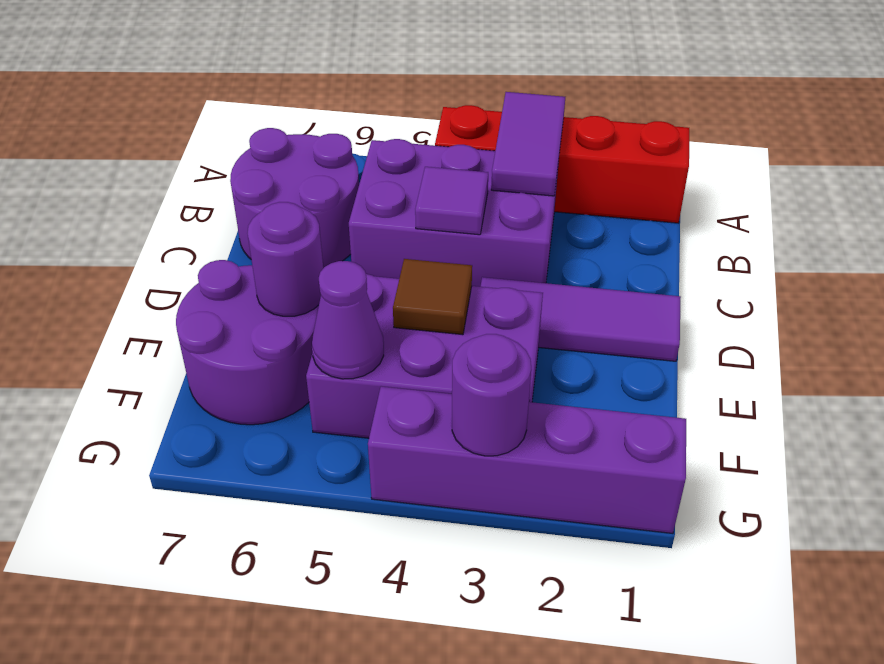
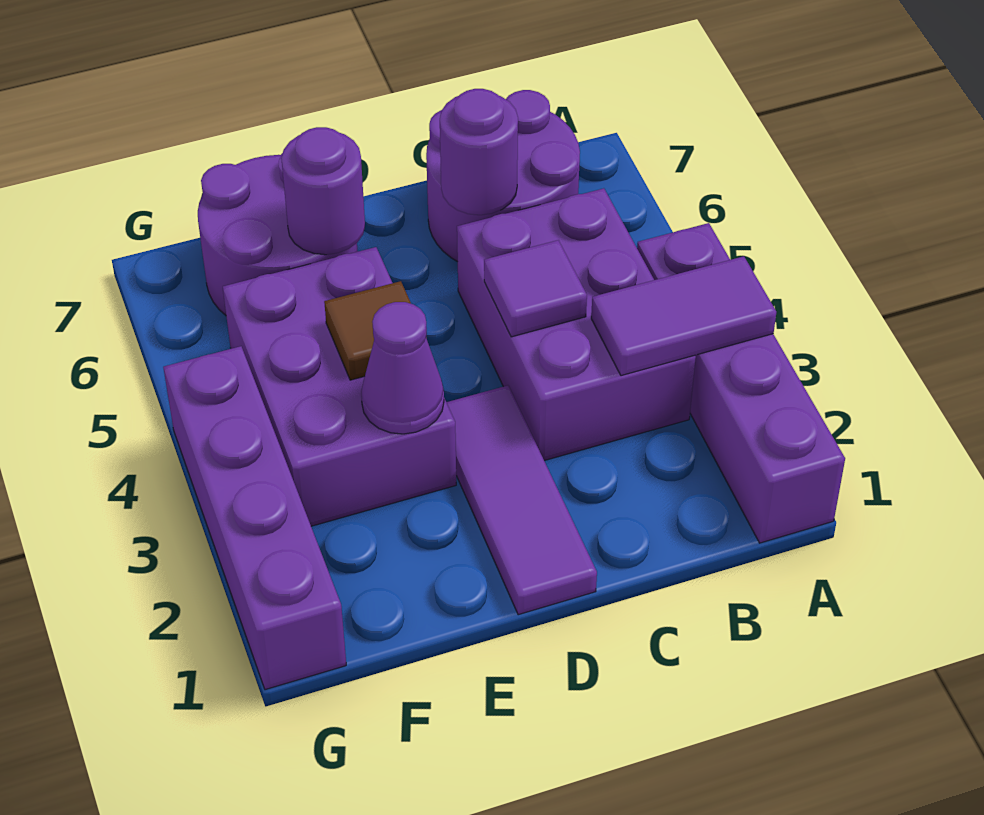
red 1x4 brick [435,105,689,223] -> purple 1x4 brick [637,223,845,543]
purple 1x1 cone [312,261,384,379] -> purple 1x1 cone moved to [361,302,444,434]
purple 1x1 round brick [452,334,531,456] -> purple 1x1 round brick moved to [440,89,518,215]

